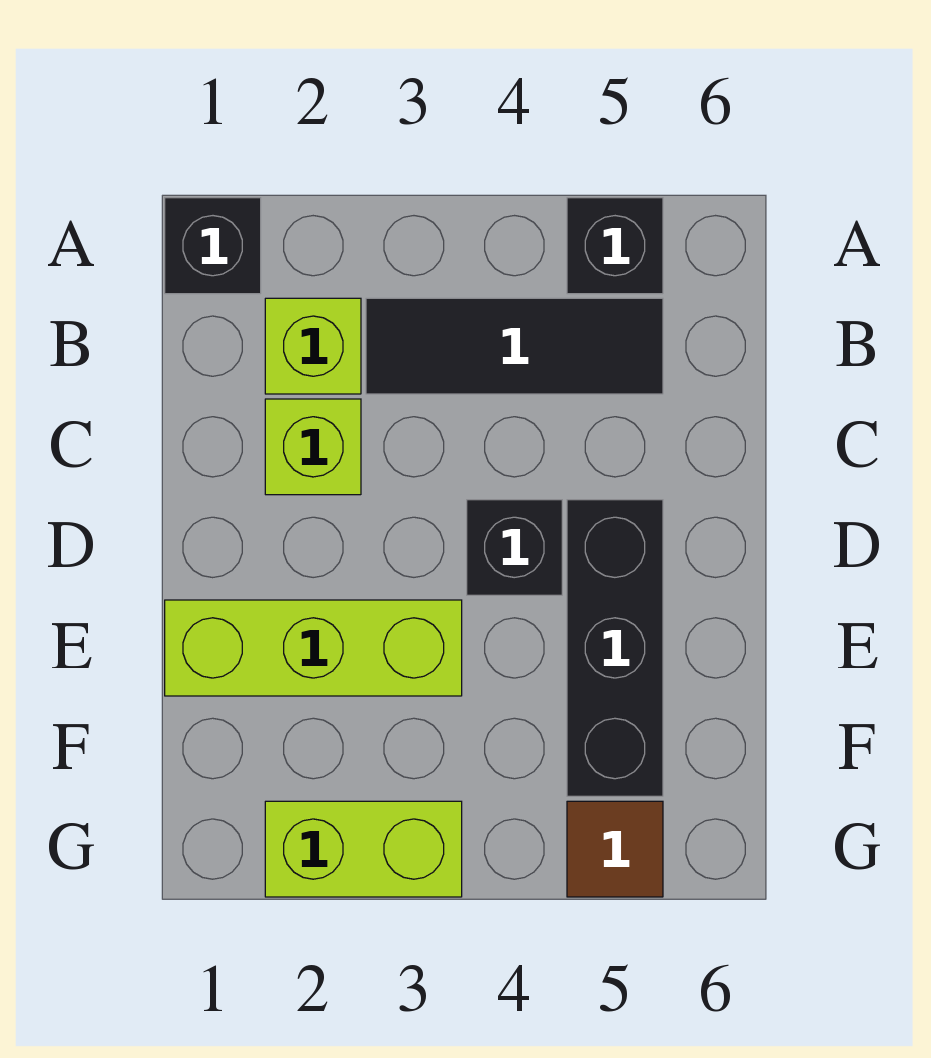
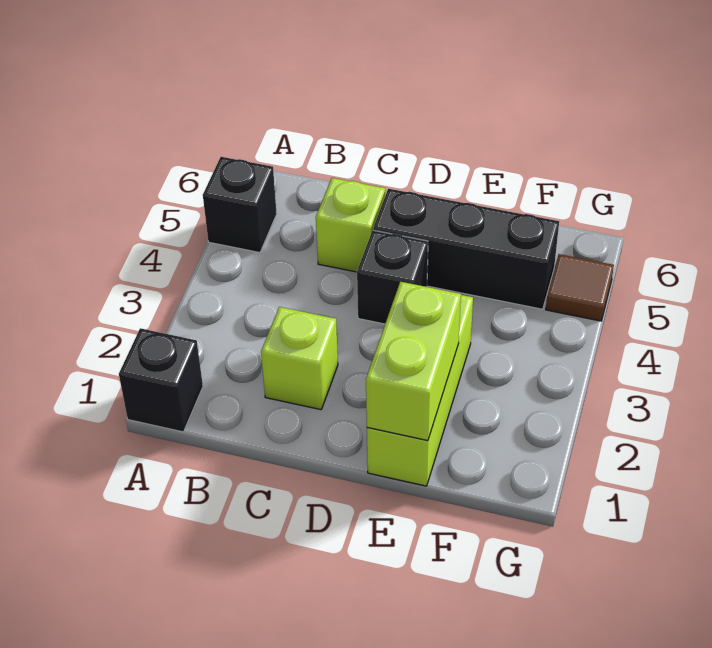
lime 1x1 brick [265,298,361,394] -> lime 1x1 brick moved to [316,178,385,272]
black 1x3 tile [366,298,663,394] -> none
lime 1x2 brick [265,801,462,897] -> lime 1x2 brick moved to [366,282,461,441]

